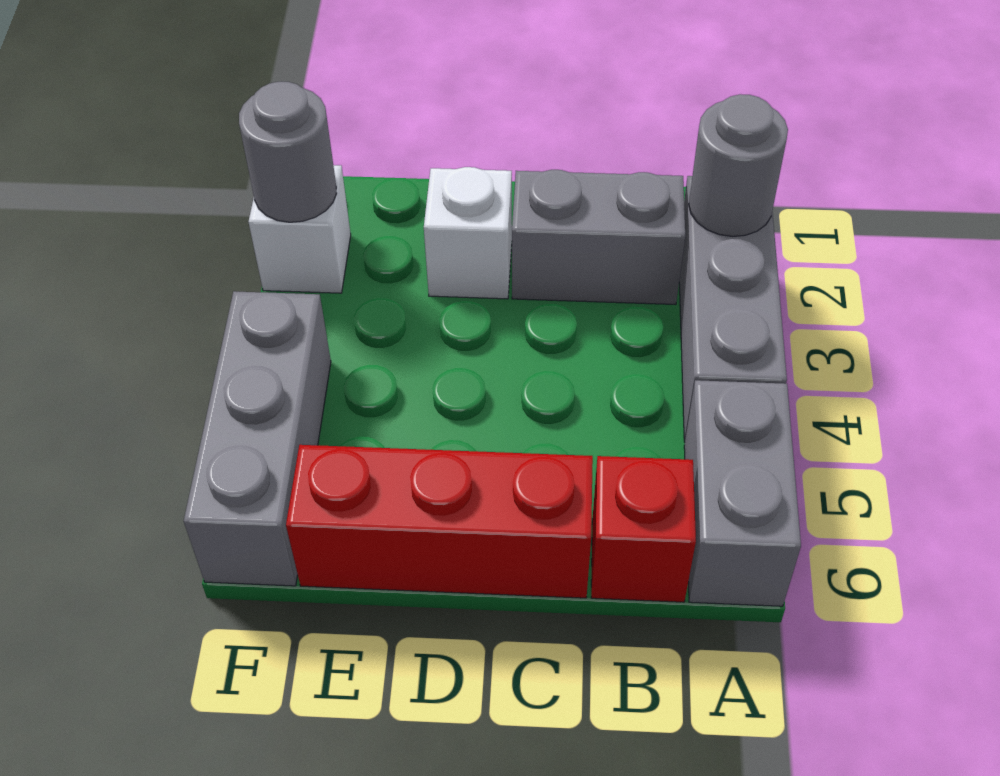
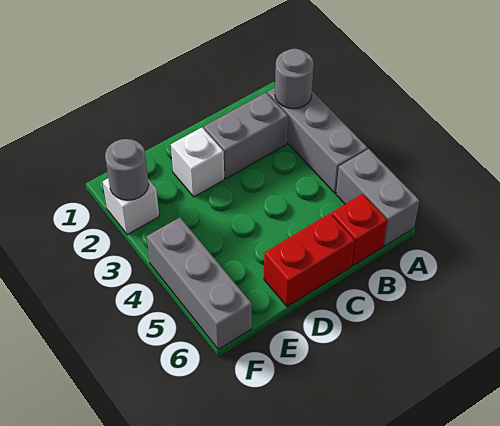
red 1x3 brick [286,445,593,598] -> red 1x2 brick [264,214,355,307]

